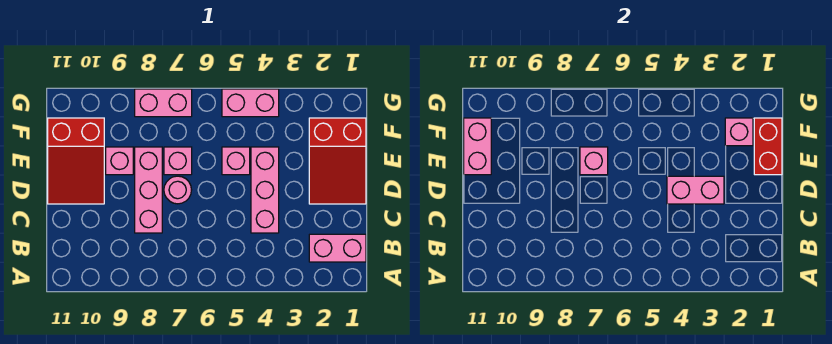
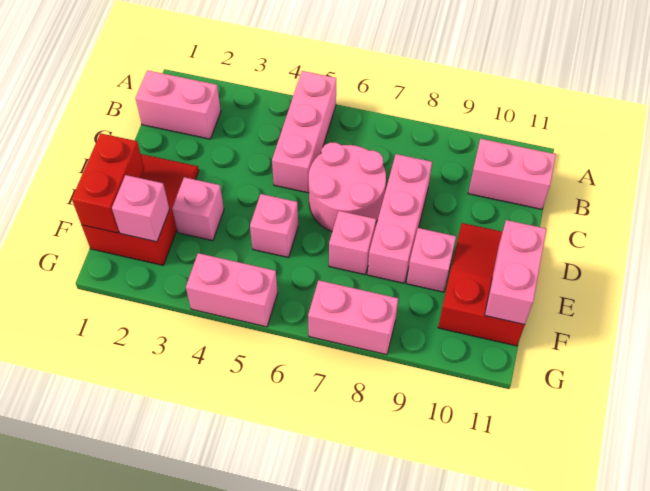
pink 1x3 brick [251,147,279,233] -> pink 1x3 brick moved to [272,71,336,193]
pink 1x2 brick [667,176,724,204] -> pink 1x2 brick moved to [468,139,556,209]
pink 1x1 round brick [164,176,191,204] -> pink 2x2 round brick [309,143,386,231]
pink 1x1 brick [580,147,608,175] -> pink 1x1 brick moved to [172,177,224,241]

